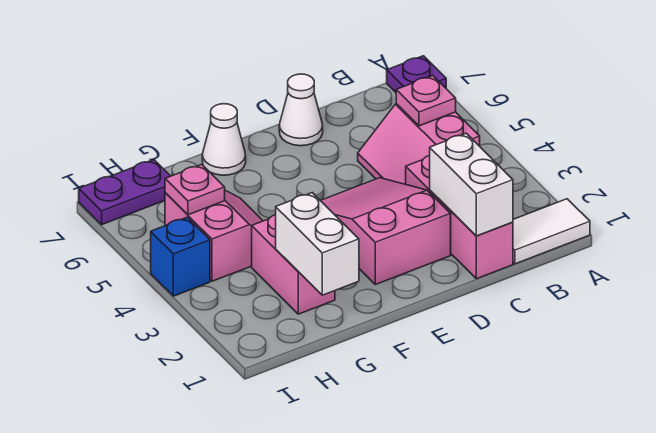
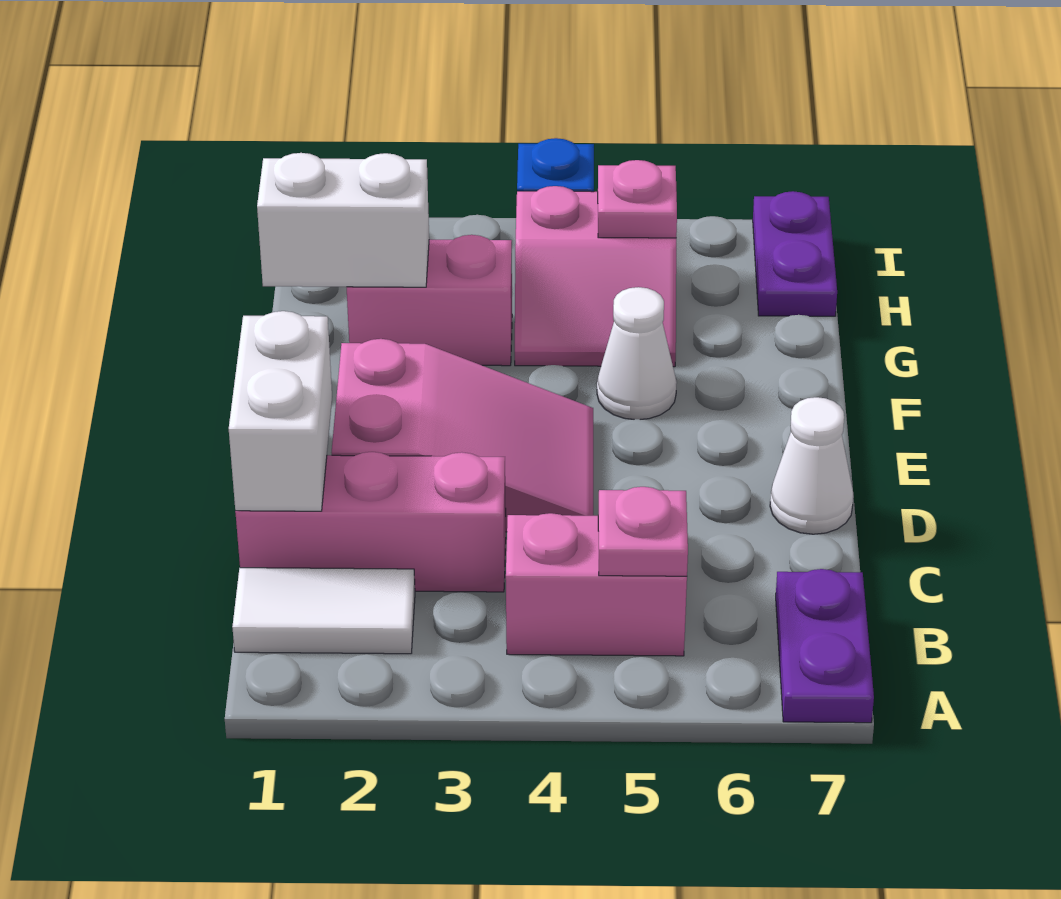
white 1x2 tile [513,199,590,264] -> white 1x2 tile turned to [232,568,415,654]
purple 1x1 plate [387,56,446,92] -> purple 1x2 plate [776,569,874,723]
white 1x2 brick [430,133,513,236] -> white 1x2 brick turned to [229,311,332,511]
white 1x1 cone [202,104,246,175] -> white 1x1 cone moved to [597,287,677,420]

